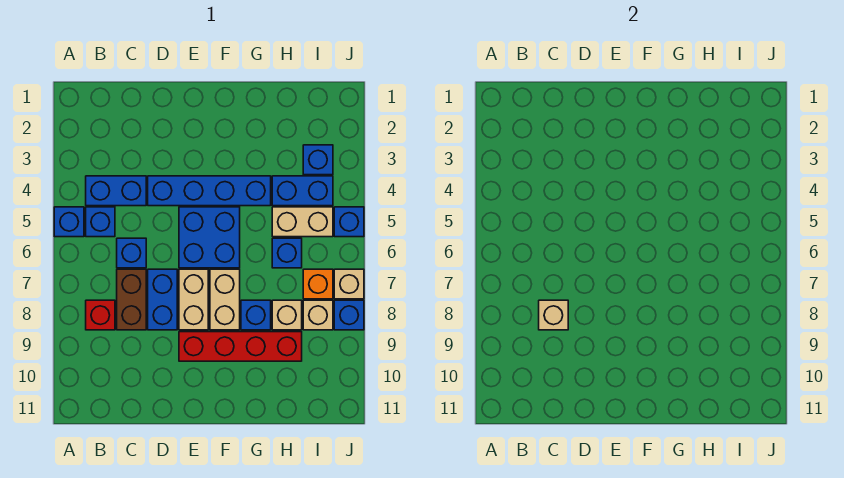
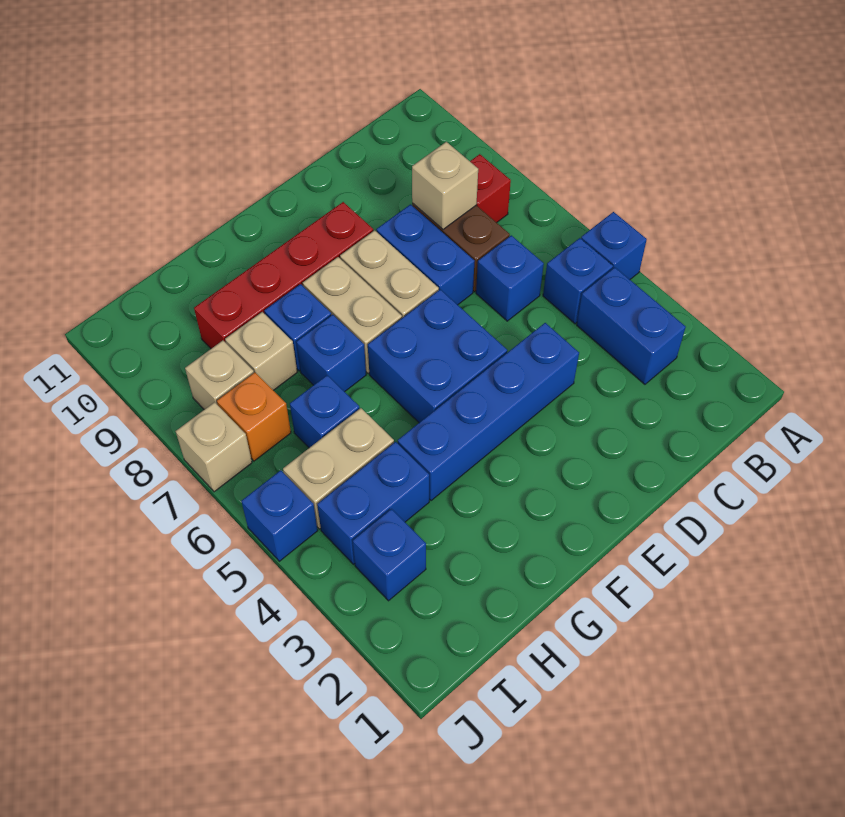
blue 1x2 brick [86,176,146,206] -> blue 1x2 brick turned to [577,267,686,384]
blue 1x1 brick [334,300,364,330] -> blue 1x1 brick moved to [296,315,366,392]

